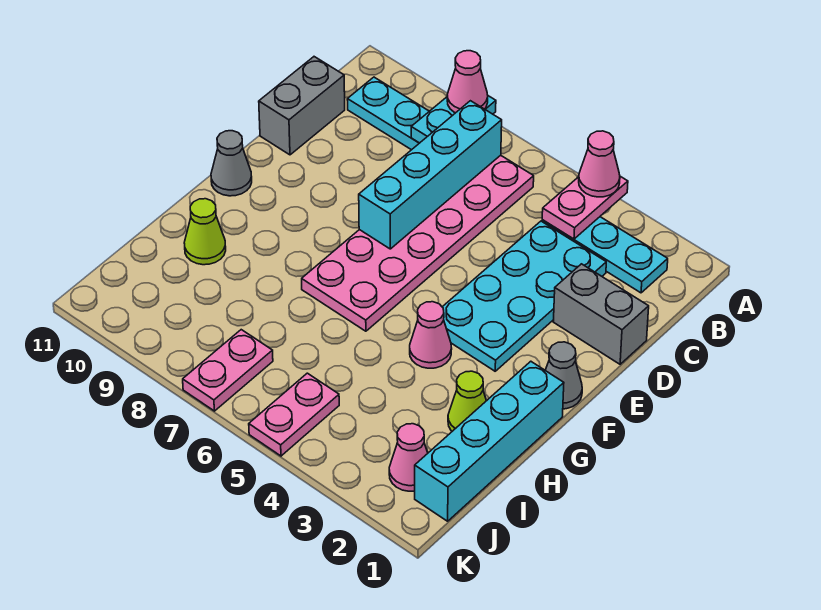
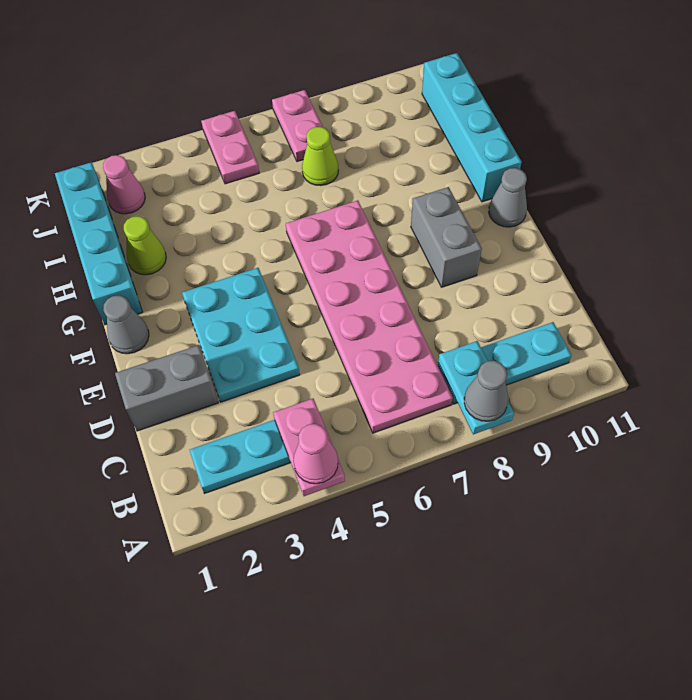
pink 1x1 cone [447,51,488,113] -> grey 1x1 cone [464,361,508,421]
cyan 1x4 brick [359,101,502,249] -> cyan 1x4 brick moved to [422,53,522,202]
cyan 2x4 plate [443,221,606,371] -> cyan 2x3 plate [182,268,300,402]
grey 1x2 brick [259,57,345,155] -> grey 1x2 brick moved to [411,187,482,287]
pink 1x1 cone [410,302,452,368] -> none
lime 1x1 cone [184,199,226,265] -> lime 1x1 cone moved to [302,127,338,186]

